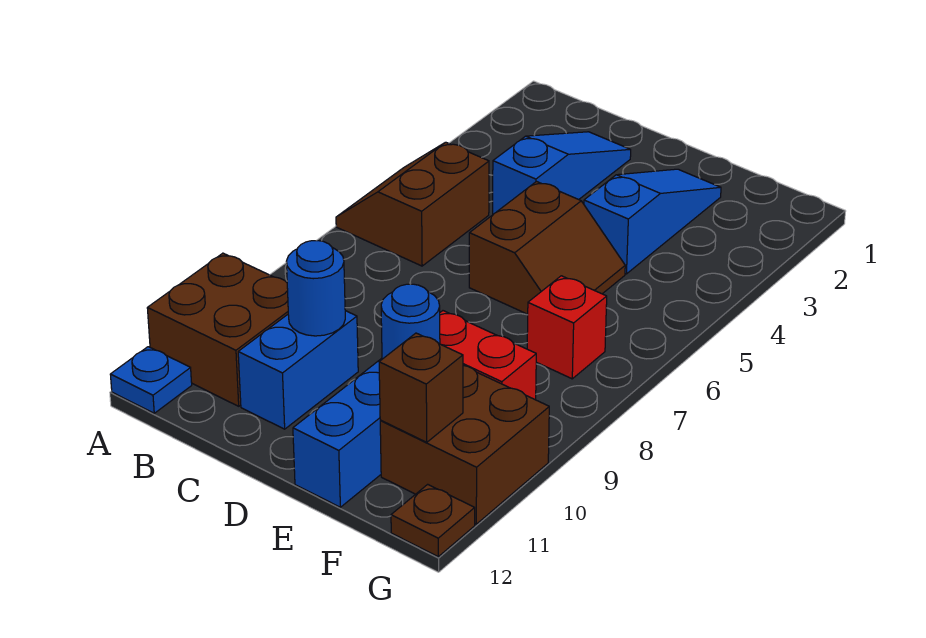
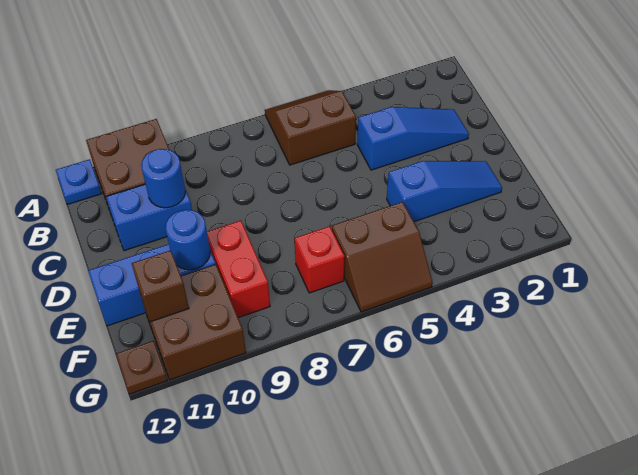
brown 2x2 slope [469,182,625,314] -> brown 2x2 slope moved to [332,202,433,312]

